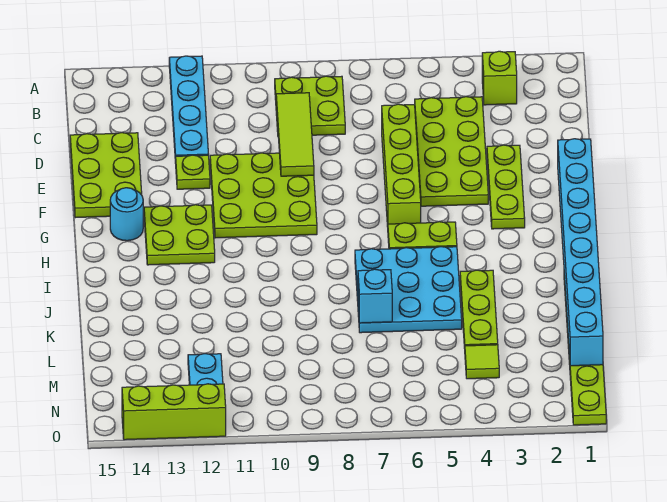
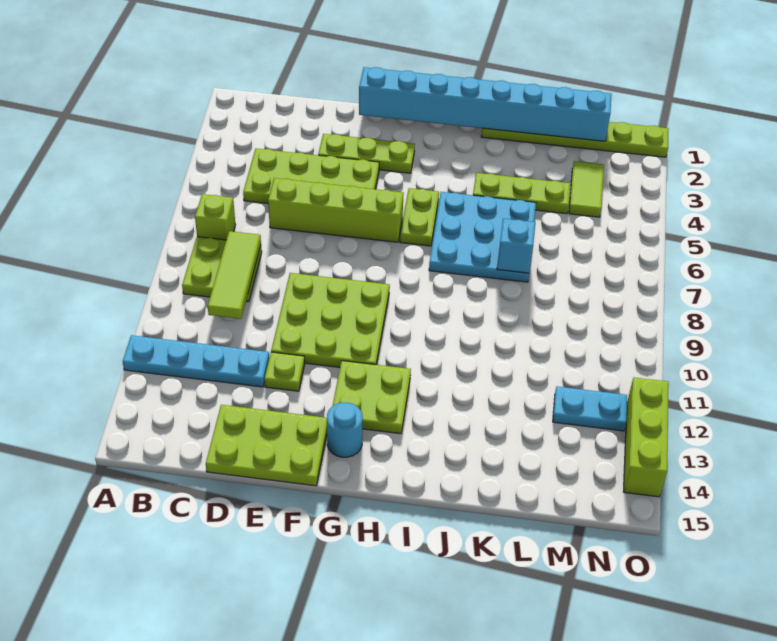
lime 1x1 brick [482,51,517,105] -> lime 1x1 brick moved to [195,194,235,240]
lime 1x3 tile [276,93,314,176] -> lime 1x3 tile turned to [208,231,261,319]
lime 1x1 tile [465,345,499,379] -> lime 1x2 tile [569,161,604,217]

